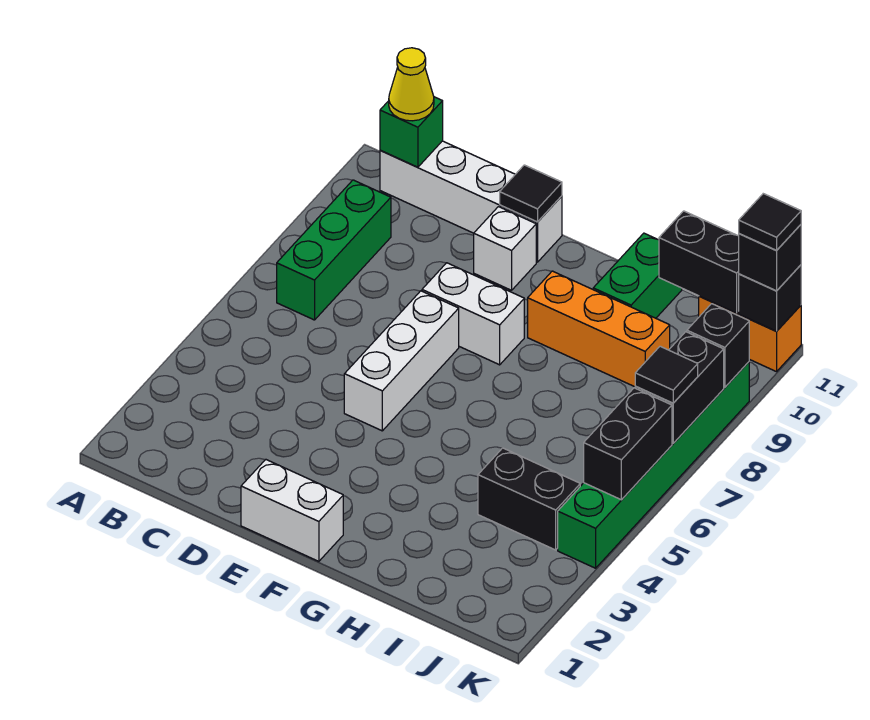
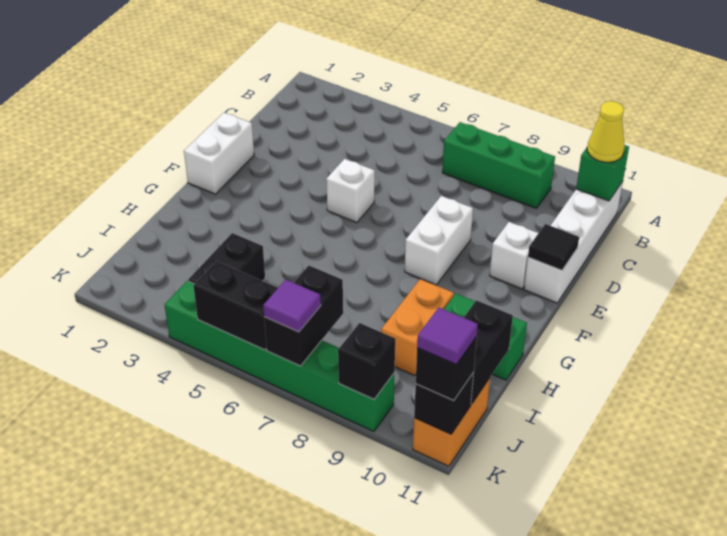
white 1x3 brick [344,291,459,431] -> white 1x1 brick [326,159,375,223]
orange 1x3 brick [528,271,670,387] -> orange 1x2 brick [381,279,454,376]
black 1x2 brick [635,332,724,443] -> black 1x2 brick turned to [264,266,343,366]
black 1x1 tile [635,346,698,403] -> purple 1x1 tile [263,279,321,332]
black 1x1 tile [739,194,801,251] -> purple 1x1 tile [417,308,478,365]

